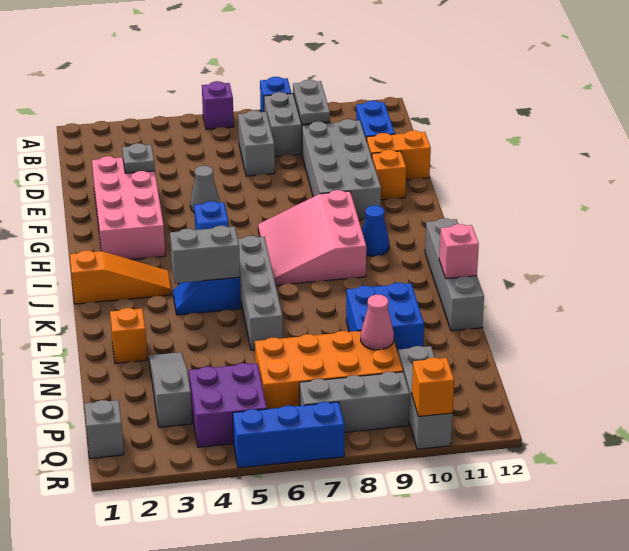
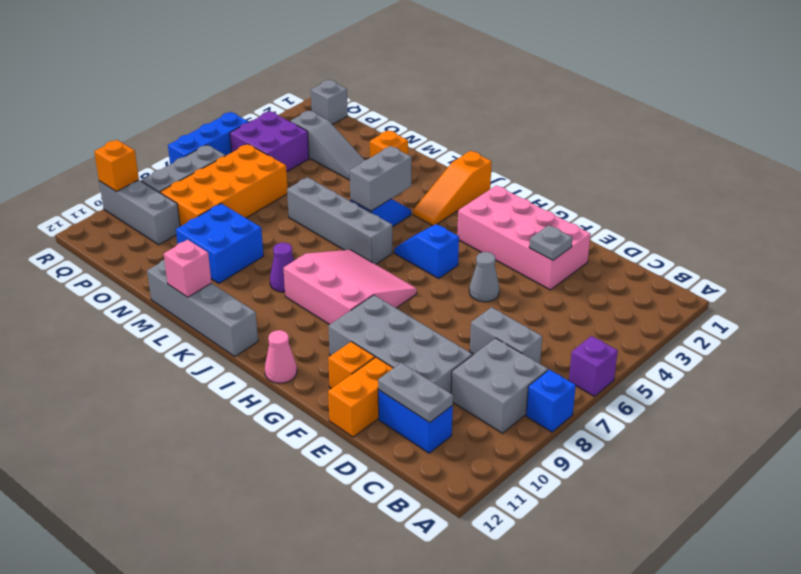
grey 1x2 plate [293,80,330,124] -> grey 1x2 plate moved to [378,363,453,423]
blue 1x1 cone [362,205,389,256] -> none
none -> purple 1x1 cone [270,243,294,292]
pink 1x1 cone [361,295,394,350] -> pink 1x1 cone moved to [265,330,297,383]

